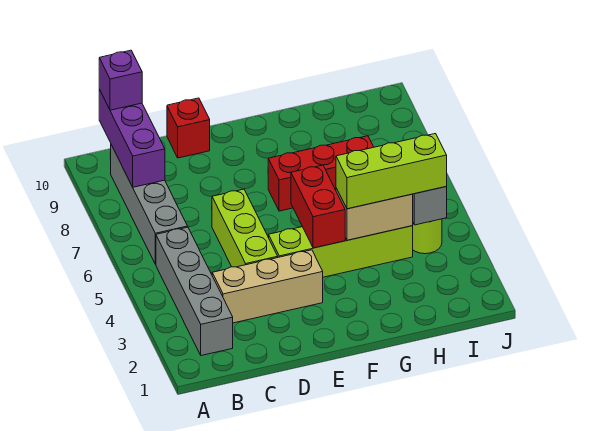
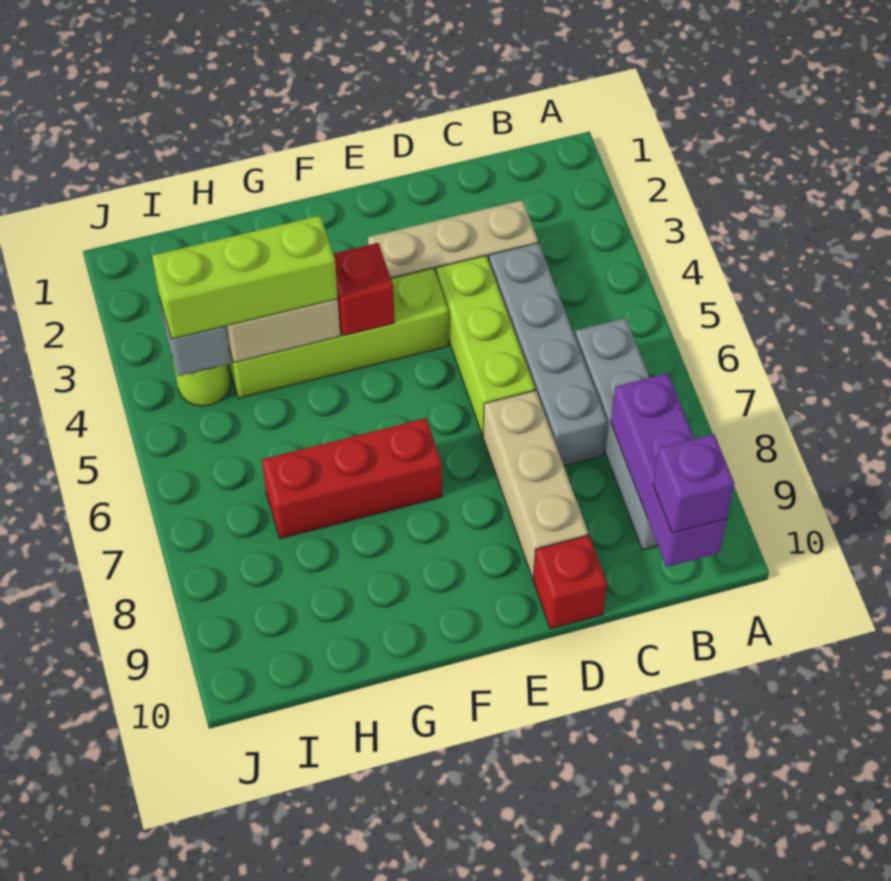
grey 1x4 brick [156,227,233,356] -> grey 1x4 brick moved to [489,243,607,466]
none -> tan 1x3 brick [483,391,588,579]
red 1x2 brick [291,165,345,248] -> red 1x1 brick [333,243,394,336]

